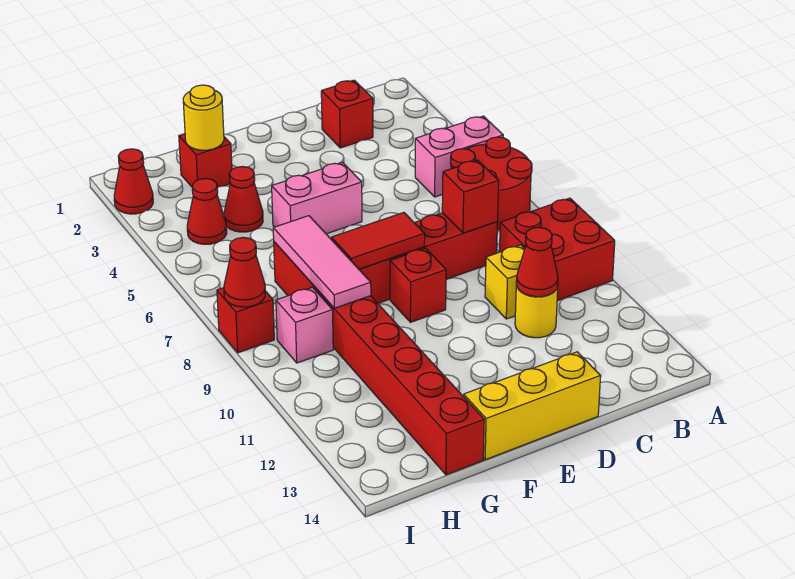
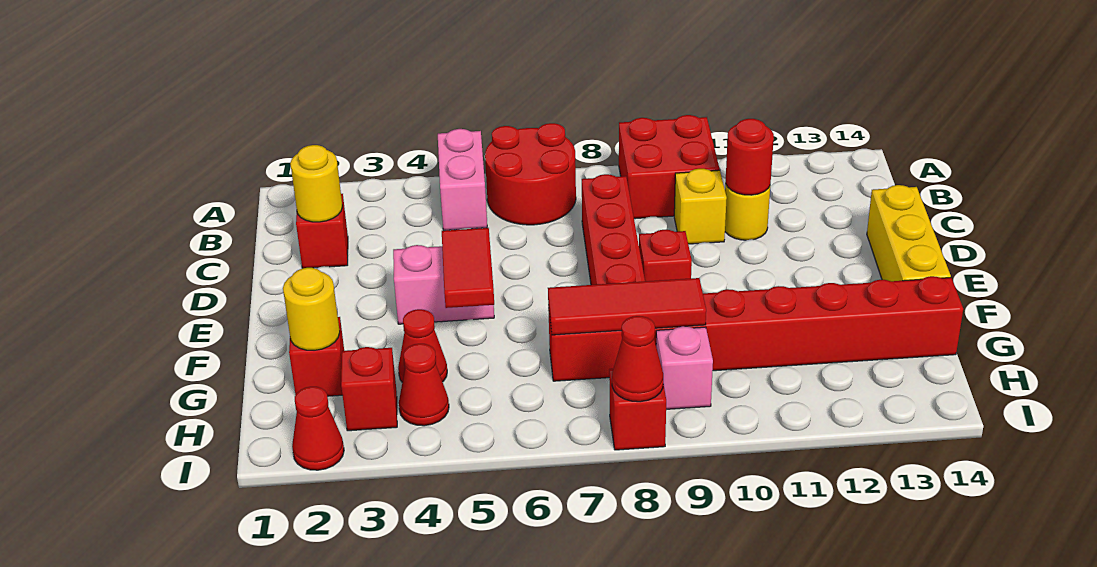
none -> yellow 1x1 round brick [290,145,342,222]
red 1x1 brick [442,160,499,233] -> red 1x1 brick moved to [341,347,397,431]
red 1x1 cone [516,227,558,297] -> red 1x1 round brick [726,119,774,195]
pink 1x2 brick [272,162,362,234] -> pink 1x2 brick turned to [393,245,494,324]
red 1x2 tile [331,213,425,269] -> red 1x2 tile moved to [442,228,494,308]
pink 1x3 tile [273,216,371,308] -> red 1x3 tile [548,278,706,335]

